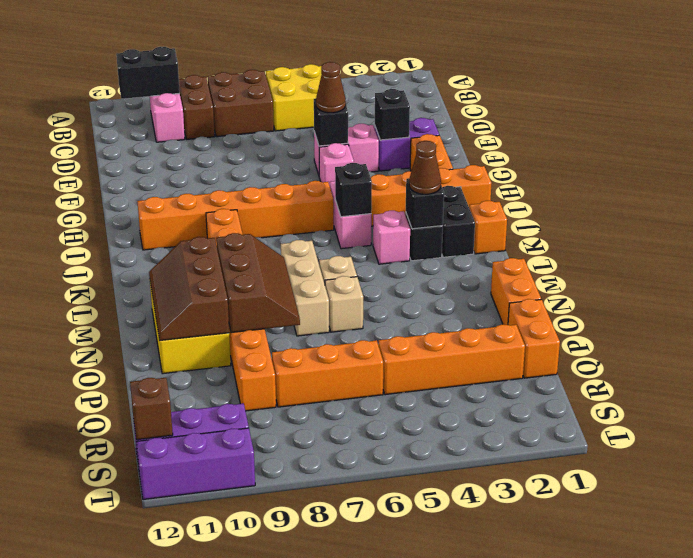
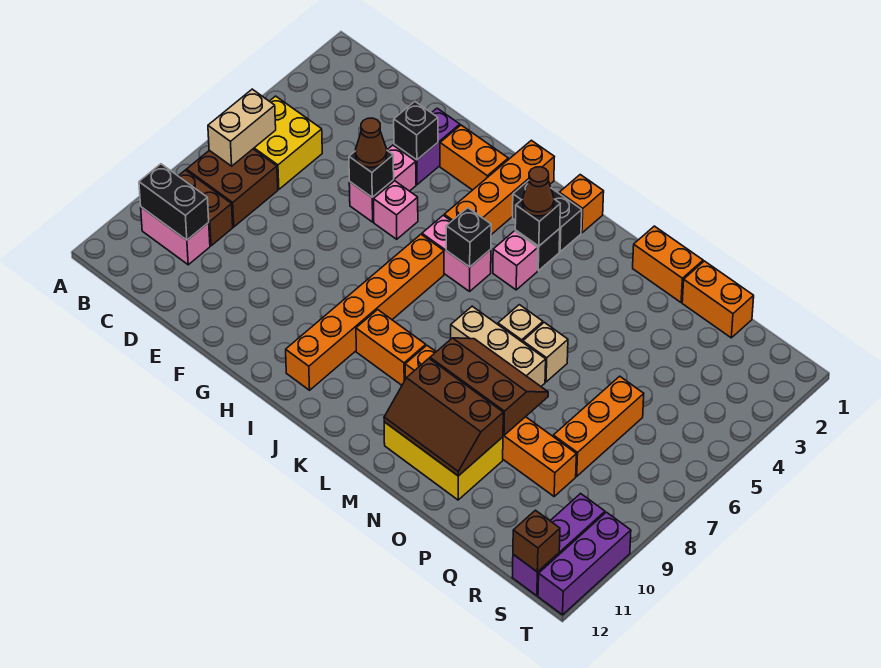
none -> tan 1x2 brick [208,89,276,166]
black 1x2 brick [116,47,180,99] -> black 1x2 brick turned to [139,164,209,240]
orange 1x4 brick [378,324,525,395] -> none

